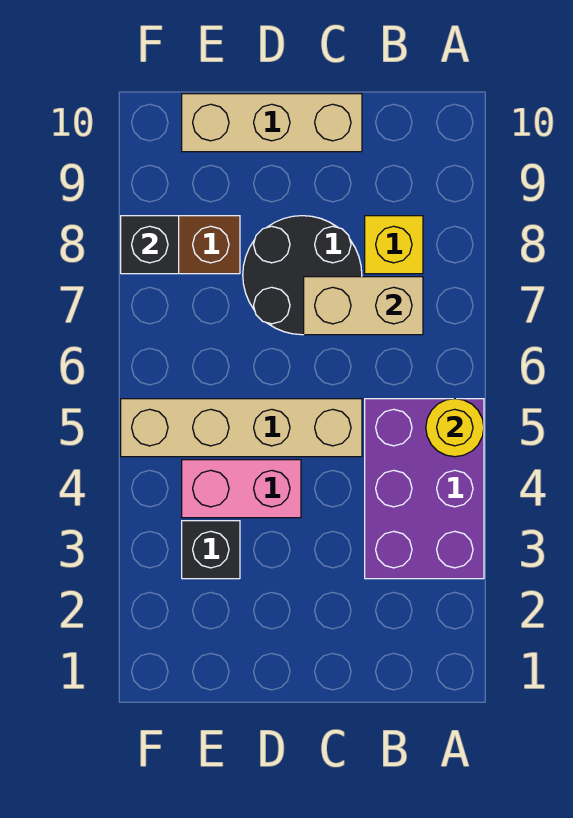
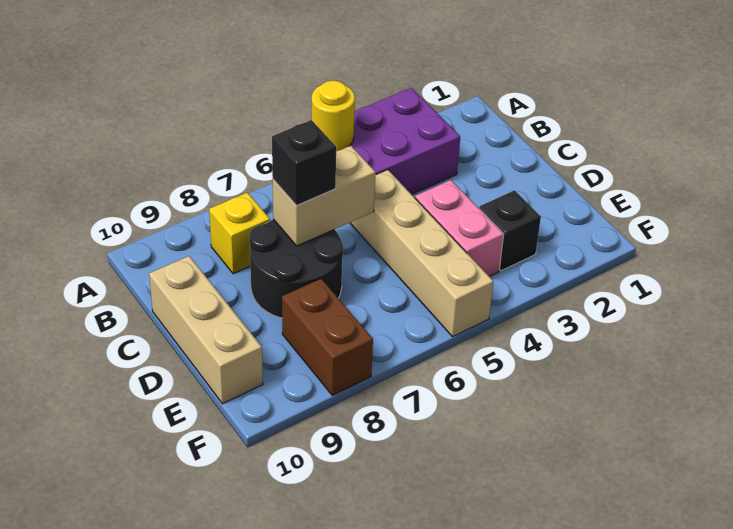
tan 1x2 brick [304,277,423,335] -> tan 1x2 brick turned to [273,146,376,246]
black 1x1 brick [121,216,179,274] -> black 1x1 brick moved to [272,120,336,205]

